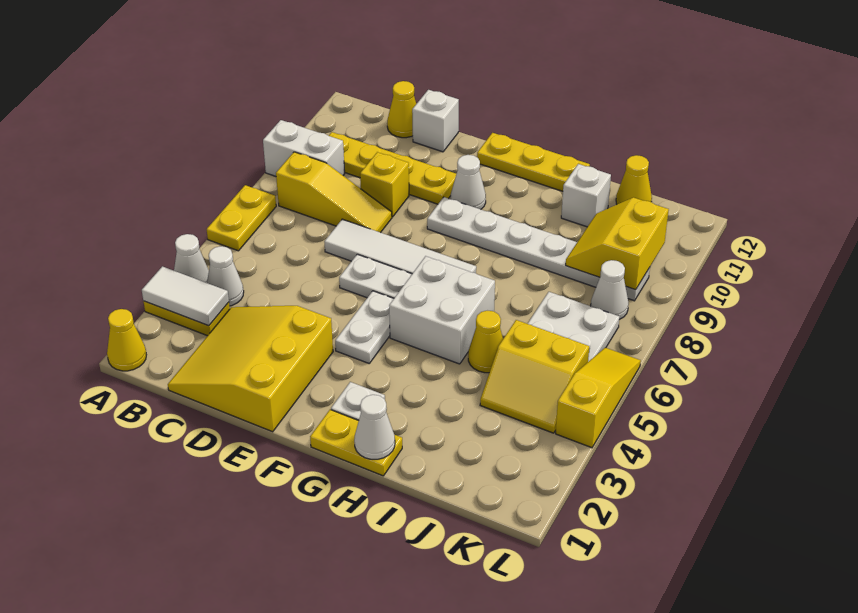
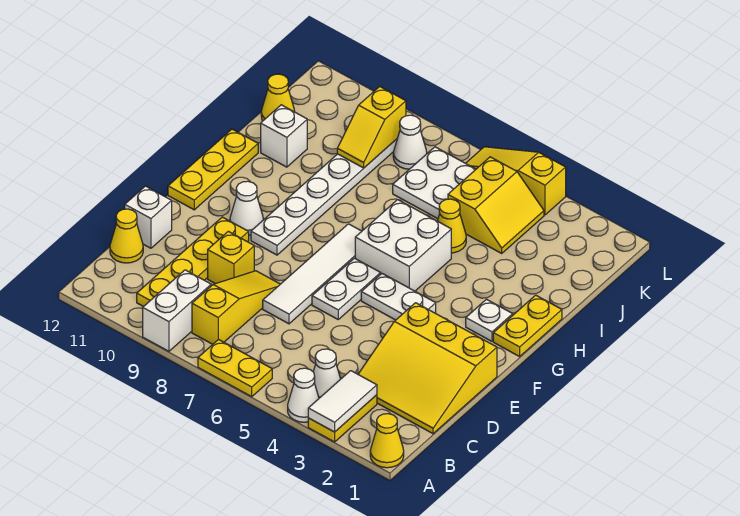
white 1x1 cone [354,395,395,459] -> none
yellow 2x2 slope [566,198,669,290] -> yellow 1x2 slope [337,86,406,168]

